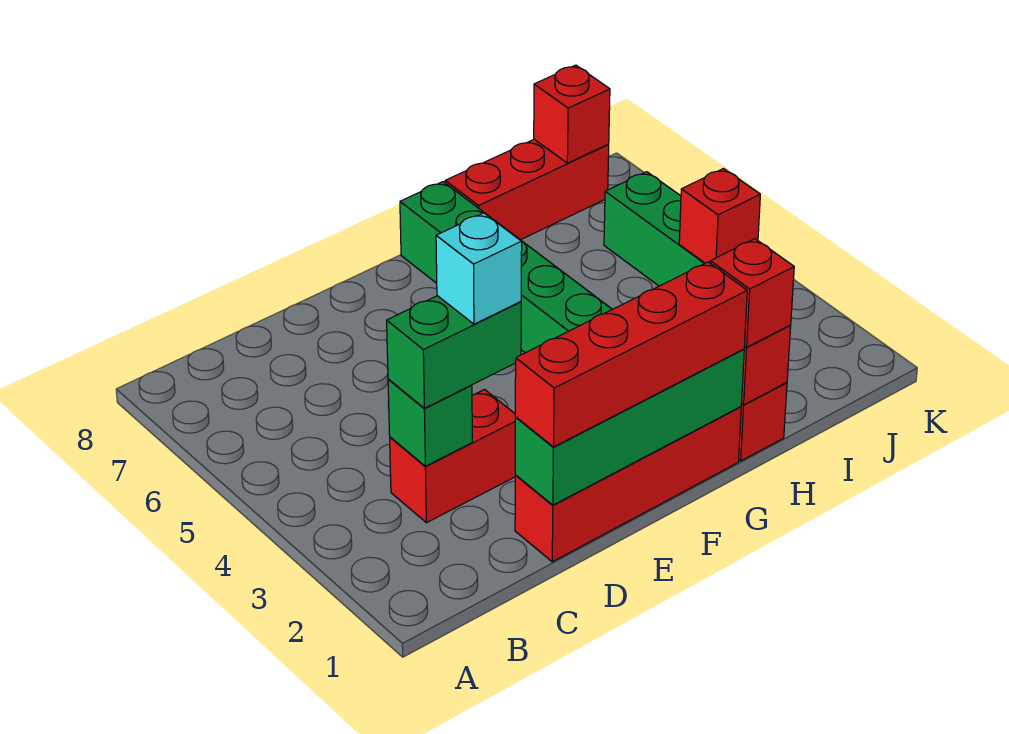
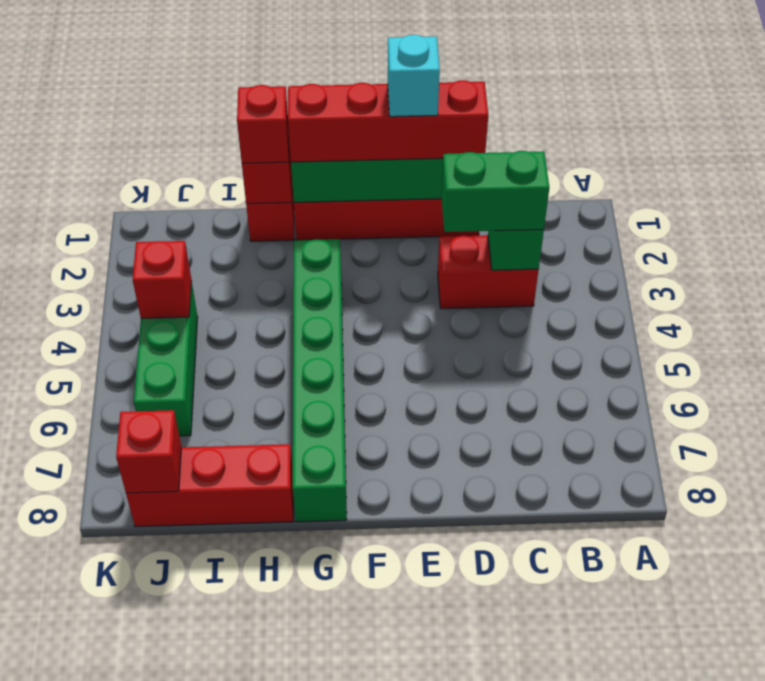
cyan 1x1 brick [436,213,522,324] -> cyan 1x1 brick moved to [388,35,440,117]

